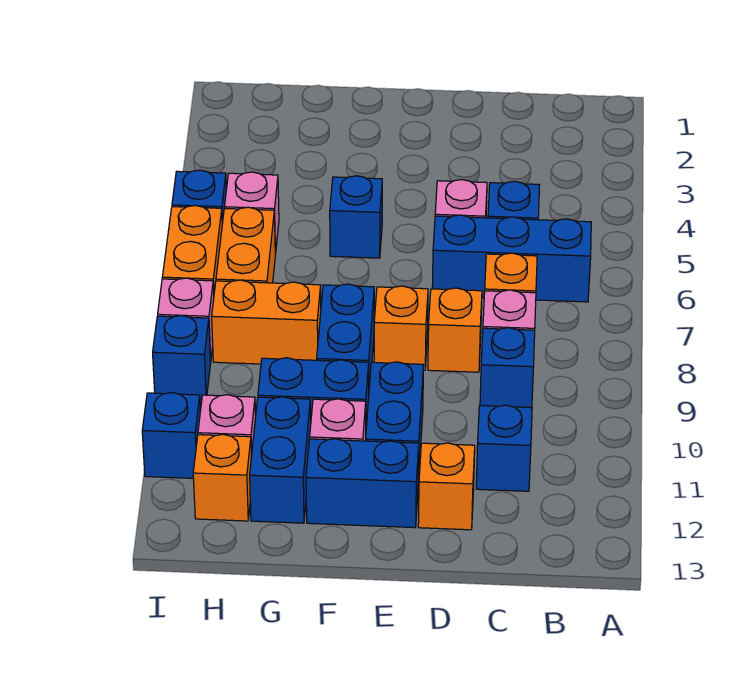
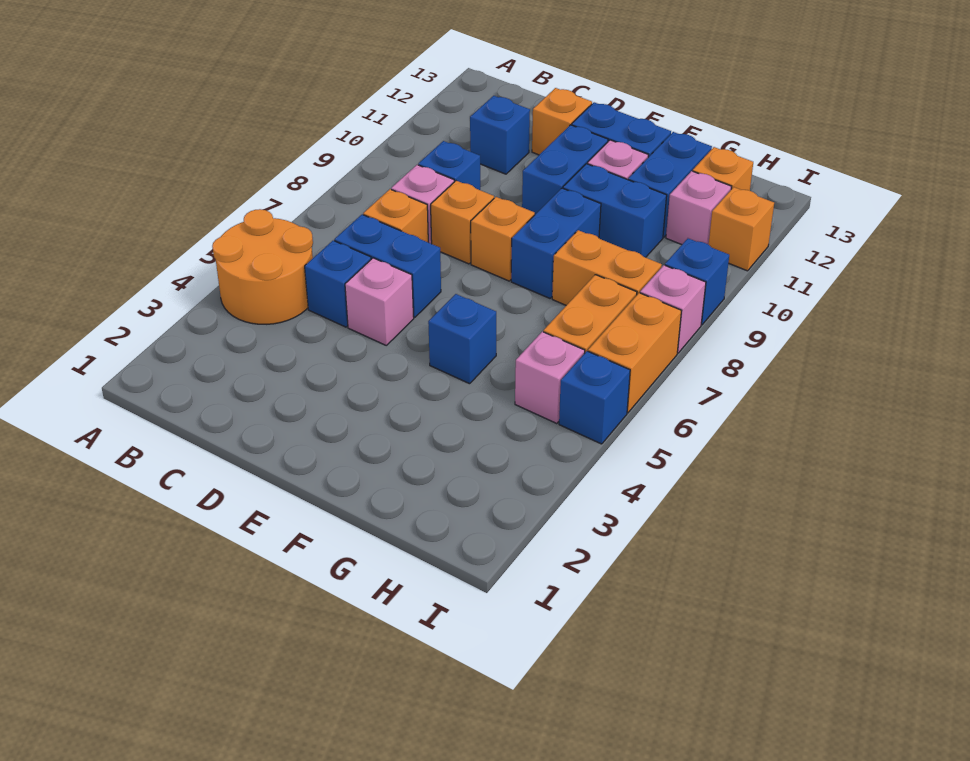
none -> orange 2x2 round brick [212,209,313,324]
blue 1x3 brick [432,215,591,302] -> blue 1x2 brick [334,215,441,317]
blue 1x1 brick [142,393,200,478] -> orange 1x1 brick [709,187,774,271]

